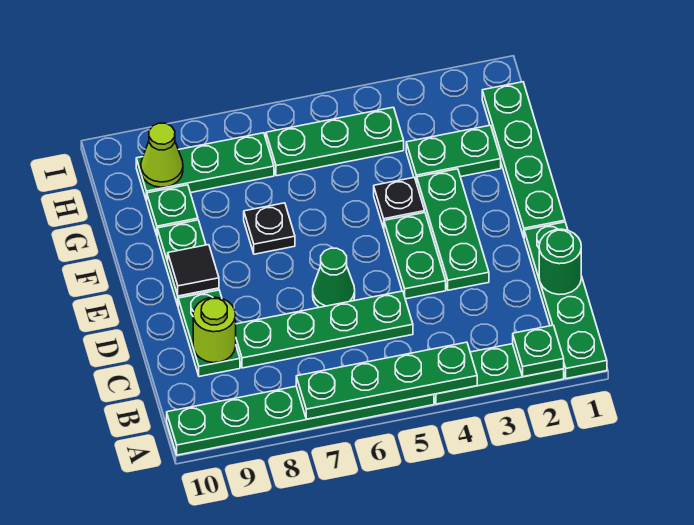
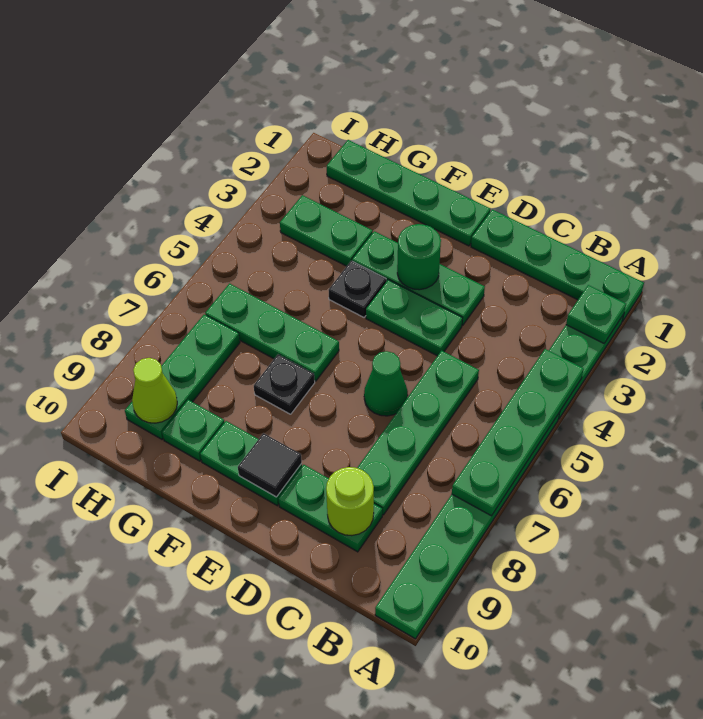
green 1x1 round brick [539,229,581,294] -> green 1x1 round brick moved to [397,224,441,290]
green 1x2 plate [406,125,501,183] -> green 1x2 plate turned to [280,195,373,266]
green 1x3 plate [266,107,404,176] -> green 1x3 plate turned to [205,284,339,381]

